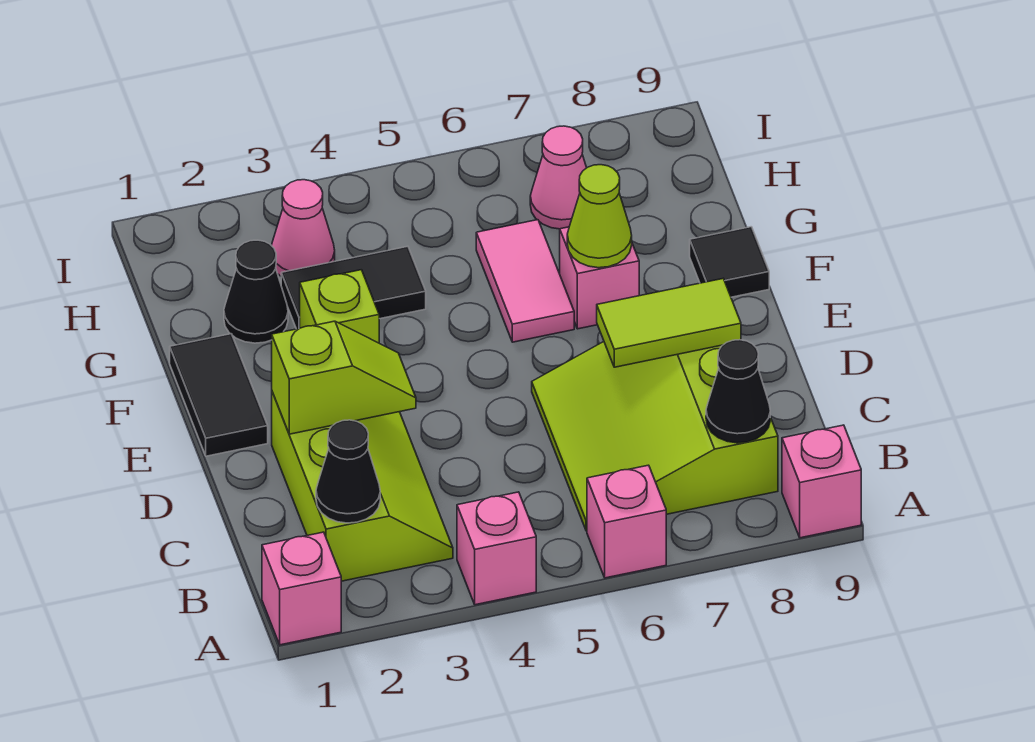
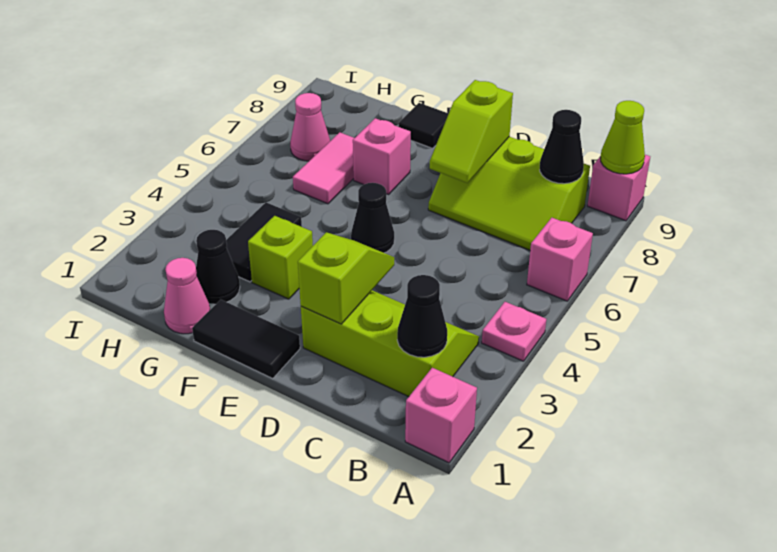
pink 1x1 brick [457,492,536,605] -> pink 1x1 plate [482,302,546,361]
lime 3x3 slope [532,342,778,531] -> lime 2x3 slope [428,137,590,250]
lime 1x2 tile [597,279,741,367] -> lime 1x2 slope [430,80,513,183]
none -> black 1x1 cone [351,183,394,253]
pink 1x2 tile [476,220,574,342] -> pink 1x2 tile turned to [293,132,354,204]
lime 1x1 cone [567,165,632,268] -> lime 1x1 cone moved to [600,101,645,174]
pink 1x1 cone [271,180,335,276] -> pink 1x1 cone moved to [164,258,210,334]

